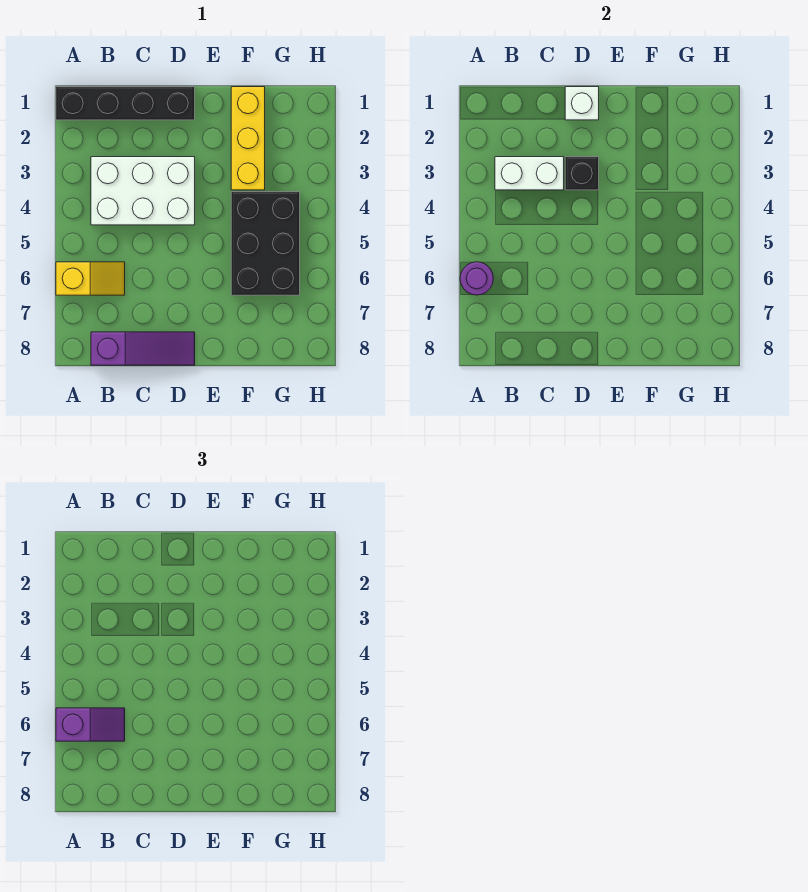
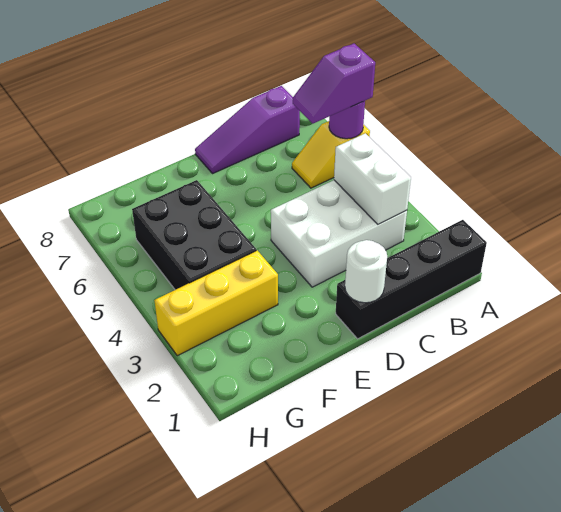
white 1x2 brick [495,157,564,190] -> white 1x2 brick turned to [334,133,411,224]
white 1x1 brick [565,87,599,120] -> white 1x1 round brick [345,240,387,303]
black 1x1 brick [565,157,599,190] -> none
yellow 1x3 brick [231,87,265,190] -> yellow 1x3 brick turned to [154,250,278,356]

